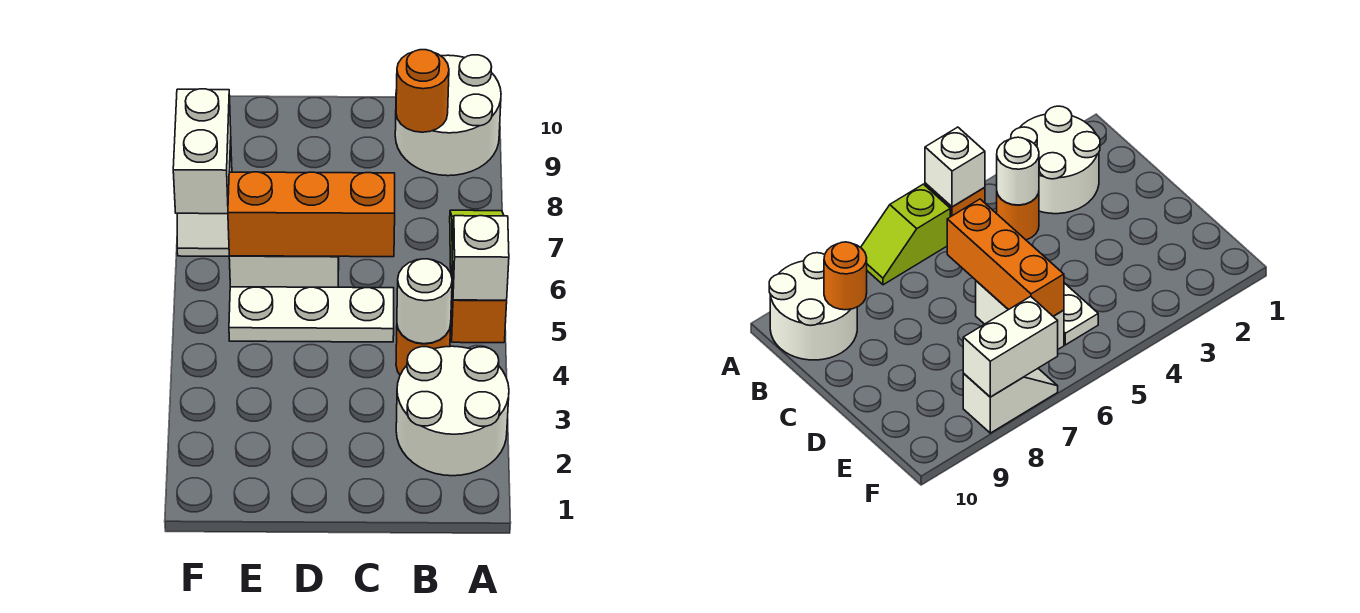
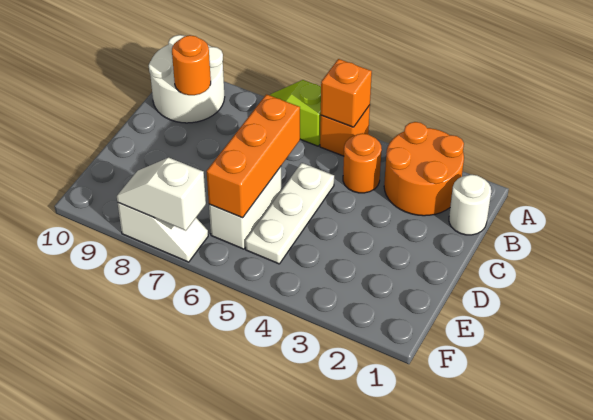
white 2x2 round brick [396,346,509,476] -> orange 2x2 round brick [384,122,464,216]
white 1x1 brick [452,216,509,300] -> orange 1x1 brick [321,59,372,127]
white 1x1 round brick [397,259,452,344] -> white 1x1 round brick moved to [449,175,491,235]
white 1x2 brick [173,89,231,214] -> white 1x2 slope [117,158,206,231]

